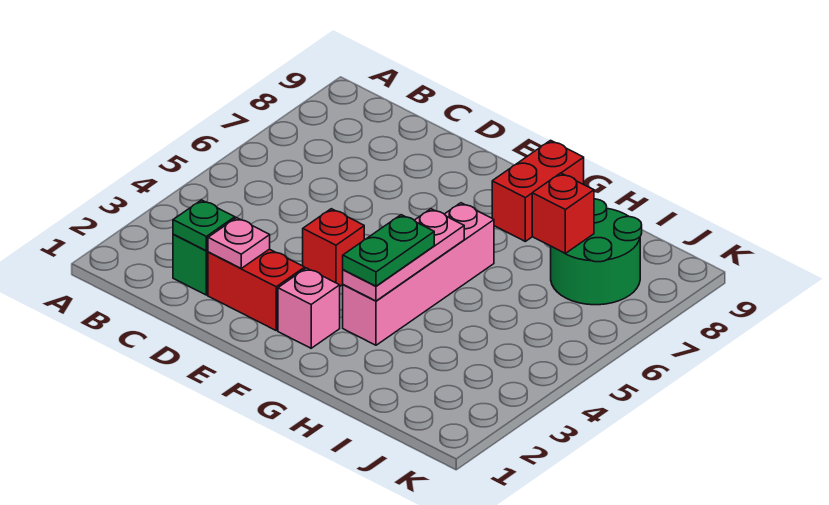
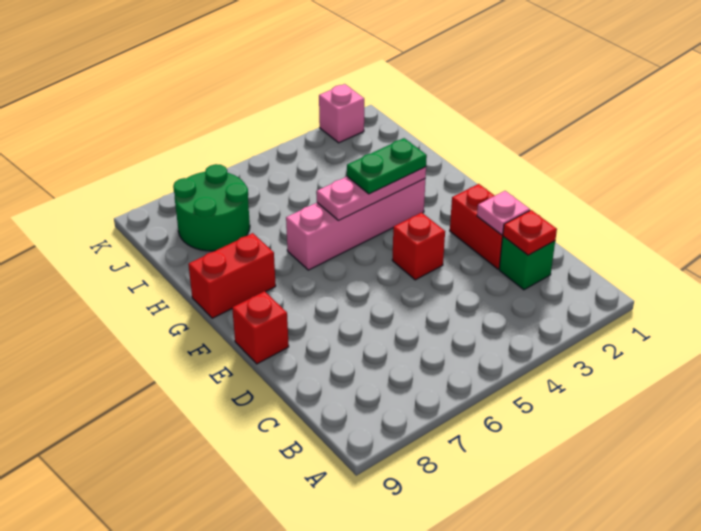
green 1x1 plate [173,200,235,251] -> red 1x1 plate [503,210,557,255]
pink 1x1 brick [278,268,340,348] -> pink 1x1 brick moved to [319,84,364,143]
red 1x1 brick [532,173,594,253] -> red 1x1 brick moved to [232,291,289,364]

